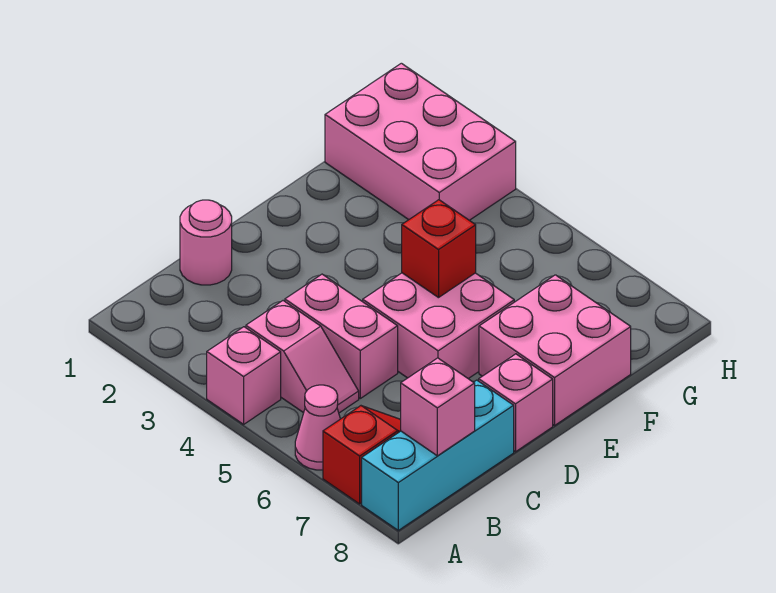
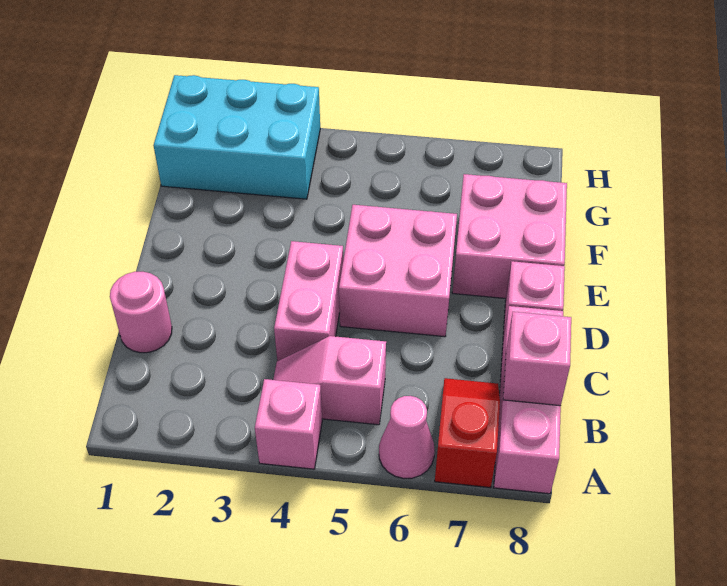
cyan 1x3 brick [362,380,514,530] -> pink 1x3 brick [494,306,563,494]
pink 1x2 slope [246,301,359,413] -> pink 1x2 slope turned to [273,336,386,425]
pink 1x2 brick [285,274,398,398] -> pink 1x2 brick turned to [274,241,343,361]
red 1x1 brick [402,200,476,298] -> none
pink 2x3 brick [325,63,516,220] -> cyan 2x3 brick [154,75,320,199]

